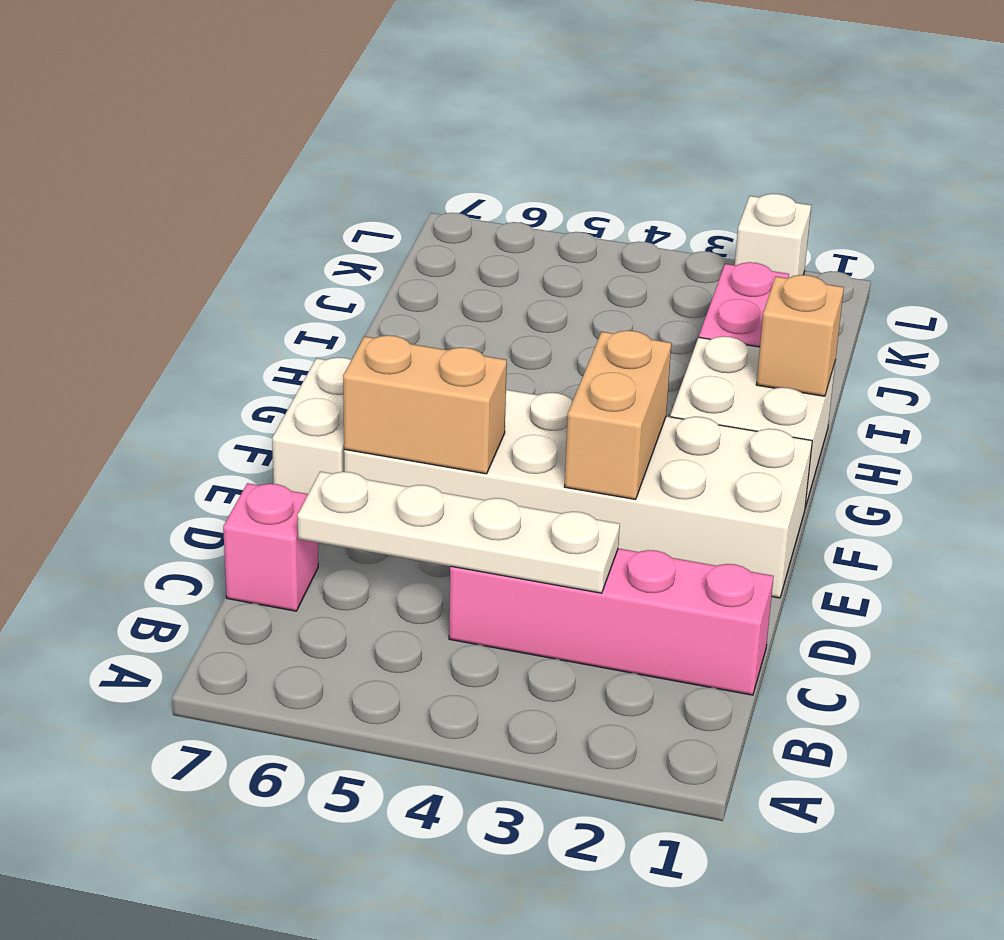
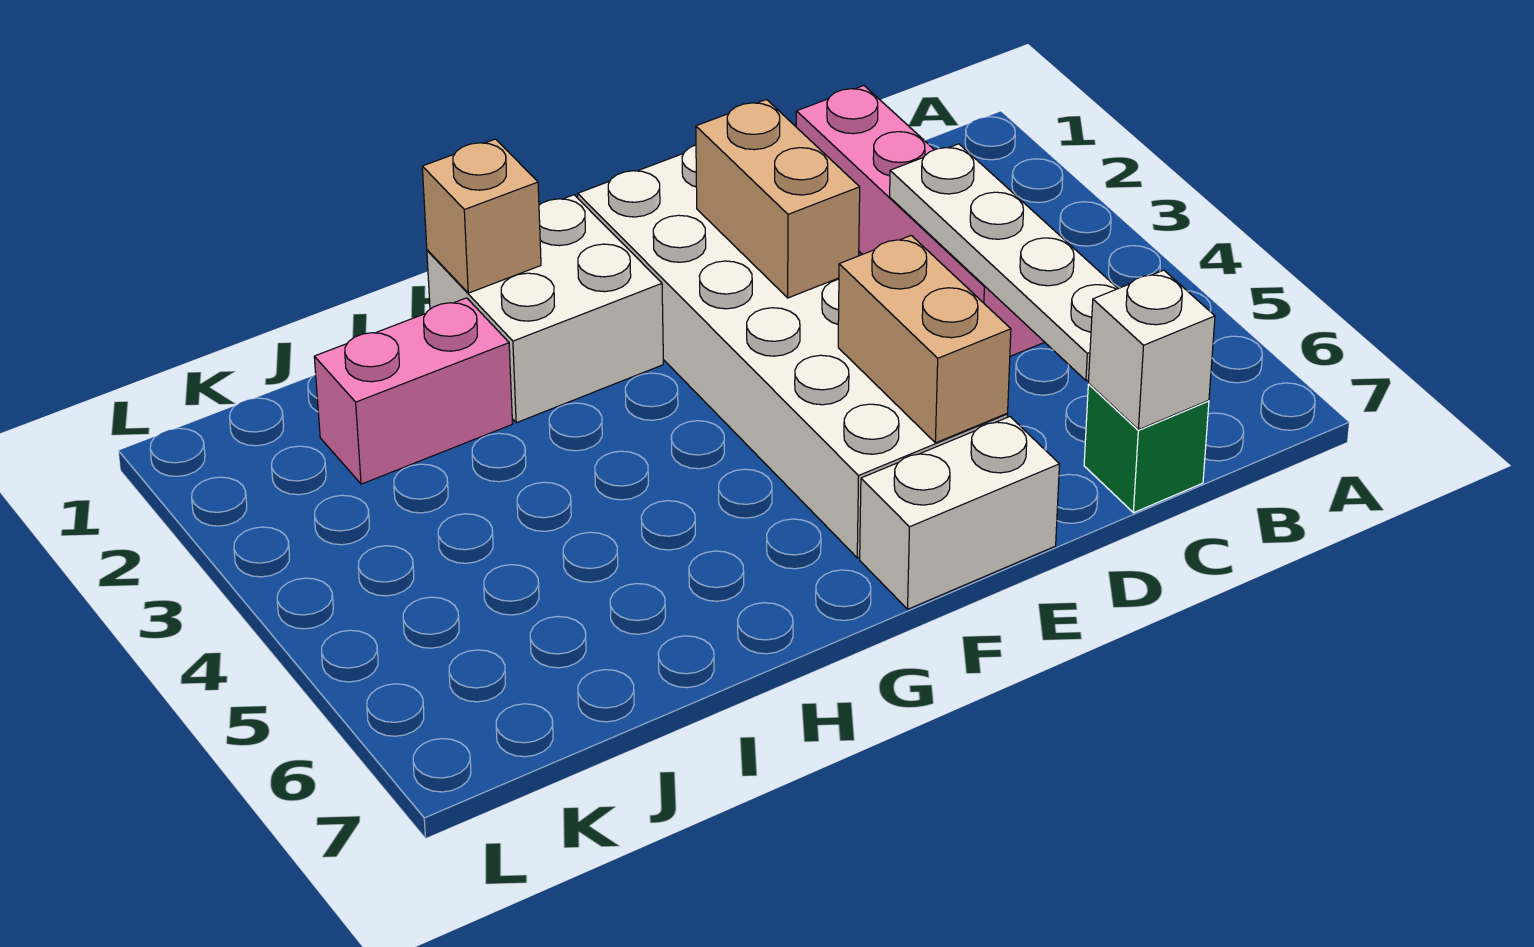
pink 1x1 brick [223,483,318,611] -> green 1x1 brick [1084,384,1209,513]
tan 1x2 brick [564,330,671,499] -> tan 1x2 brick turned to [696,100,860,298]
white 1x1 brick [735,194,811,278] -> white 1x1 brick moved to [1088,270,1215,430]

